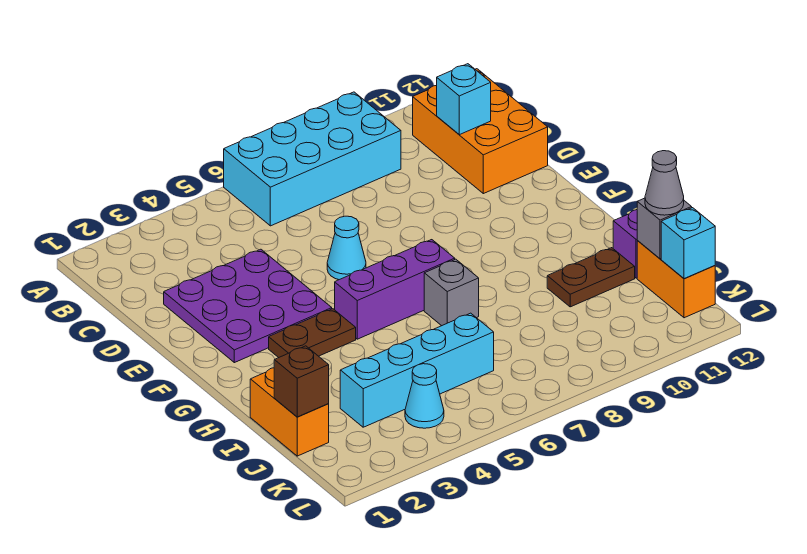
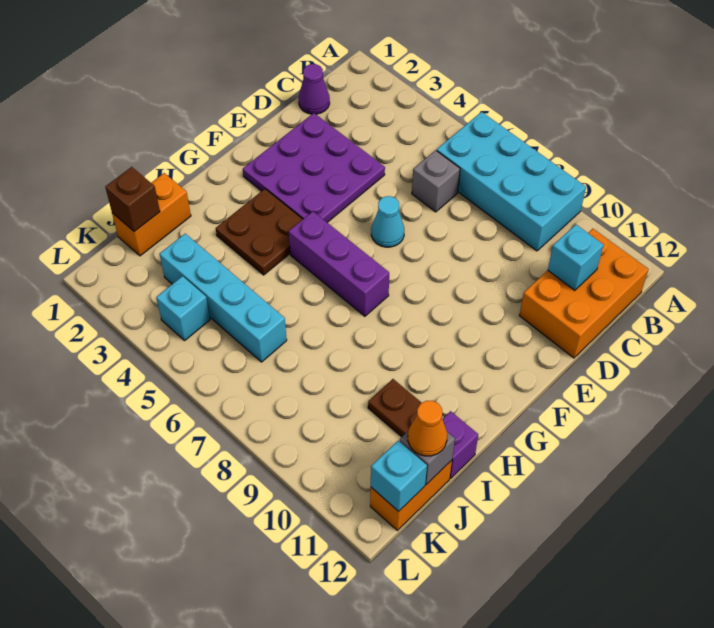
none -> purple 1x1 cone [299,64,330,114]
brown 1x2 plate [269,309,356,358] -> brown 2x2 plate [216,189,303,275]
grey 1x1 brick [424,259,479,326] -> grey 1x1 brick moved to [412,150,460,212]
grey 1x1 cone [645,151,684,215] -> orange 1x1 cone [408,401,447,456]
cyan 1x1 cone [405,364,444,428] -> cyan 1x1 brick [156,276,210,340]

